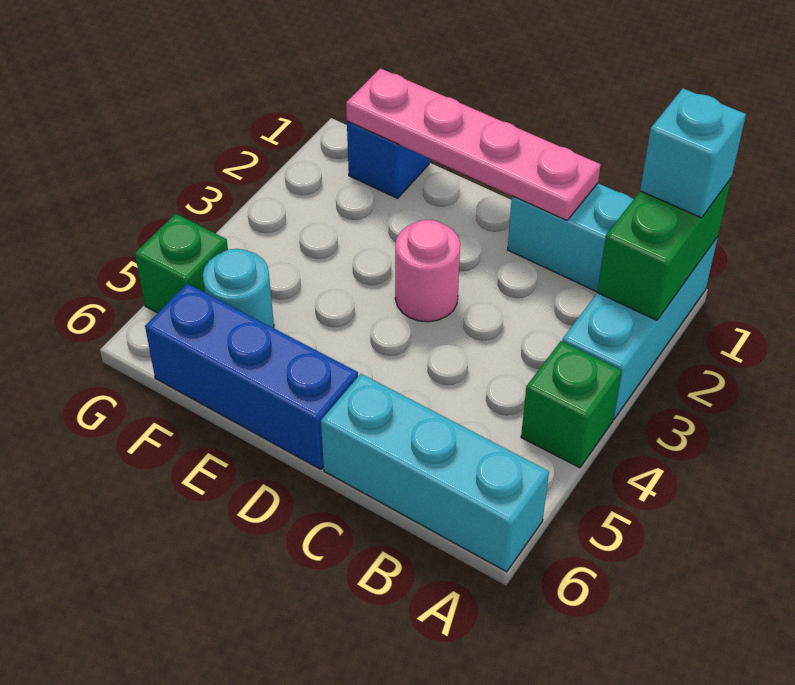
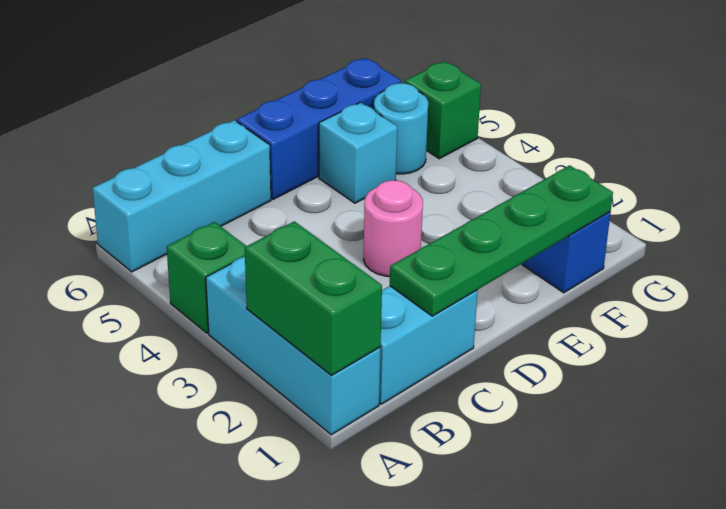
cyan 1x1 brick [640,88,746,218] -> cyan 1x1 brick moved to [319,102,397,203]
pink 1x4 plate [346,68,601,220] -> green 1x4 plate [390,165,613,316]

